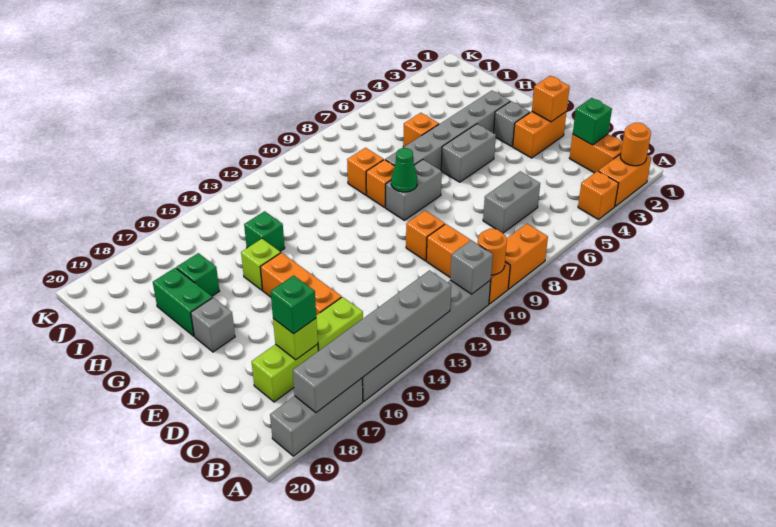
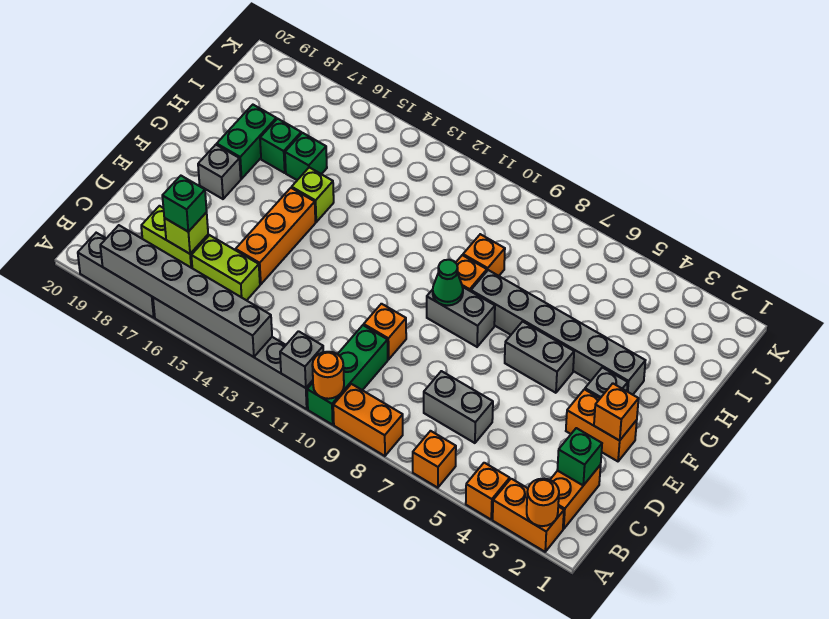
orange 1x3 brick [426,224,510,304] -> green 1x3 brick [307,325,388,425]
orange 1x1 brick [403,113,439,147] -> orange 1x1 brick moved to [413,431,456,488]
green 1x1 brick [244,211,285,251] -> green 1x1 brick moved to [285,133,327,180]

